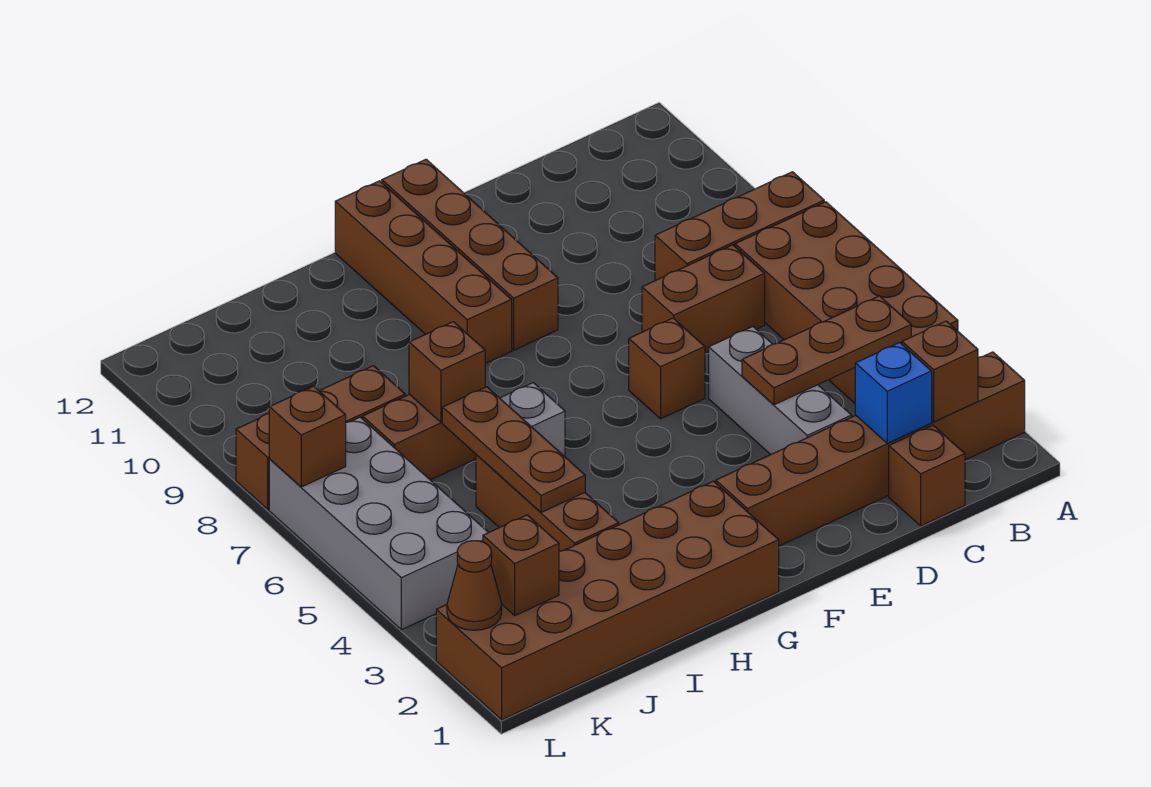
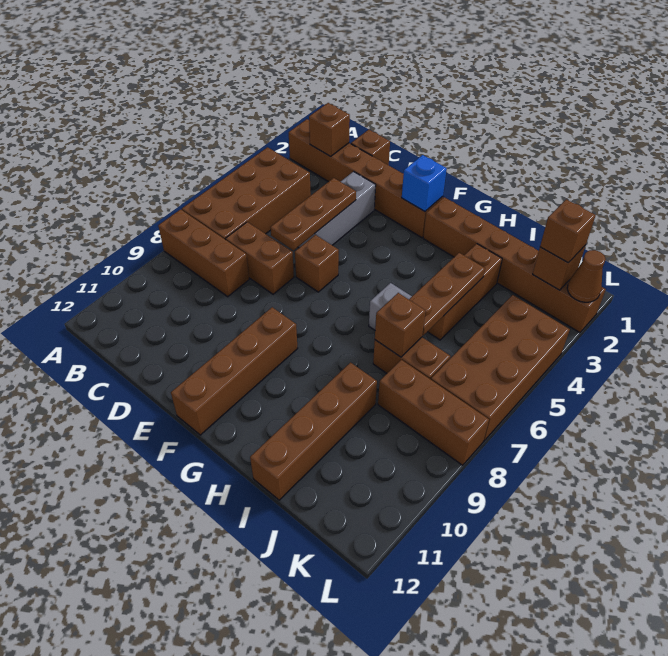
brown 1x3 plate [742,296,911,405] -> brown 1x3 plate turned to [270,178,356,250]
blue 1x1 brick [855,343,932,443] -> blue 1x1 brick moved to [402,155,447,211]
brown 2x6 brick [436,481,779,720] -> brown 1x6 brick [423,197,606,333]
brown 1x4 brick [335,181,512,363] -> brown 1x4 brick moved to [250,363,377,500]
grey 2x4 brick [269,417,489,630] -> brown 2x4 brick [431,295,570,441]
brown 1x1 brick [269,386,346,487] -> brown 1x1 brick moved to [540,199,595,263]

